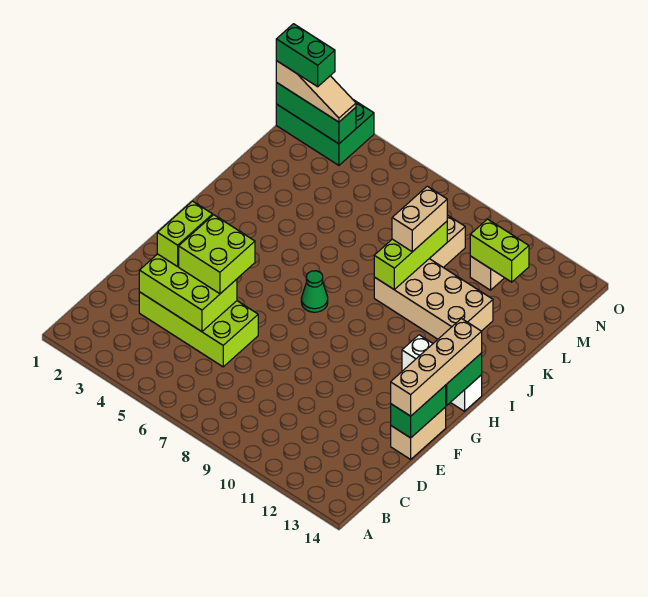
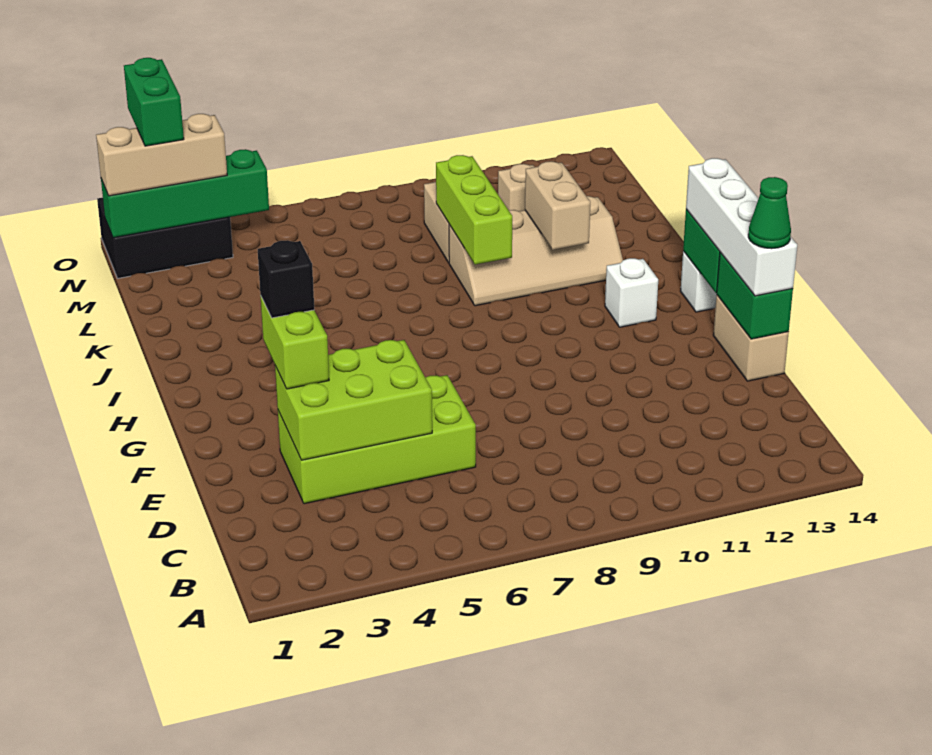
lime 2x2 brick [179,215,255,294] -> none
tan 1x4 brick [391,319,482,416] -> white 1x4 brick [686,158,797,296]
none -> black 1x1 brick [258,240,314,318]
green 1x1 cone [301,271,328,312] -> green 1x1 cone moved to [748,177,791,249]
tan 2x4 brick [374,259,493,339] -> tan 2x4 slope [449,196,623,306]
tan 1x2 brick [392,186,447,252] -> tan 1x2 brick moved to [525,161,590,250]
lime 1x2 brick [470,219,529,282] -> none
green 2x3 brick [276,100,374,165] -> black 2x3 brick [97,198,233,278]
green 1x3 brick [276,82,356,144] -> green 1x4 brick [101,149,269,238]
tan 1x3 slope [276,61,356,122] -> tan 1x3 brick [96,114,227,196]
green 1x2 brick [276,24,335,87] -> green 1x2 brick turned to [124,58,184,146]

